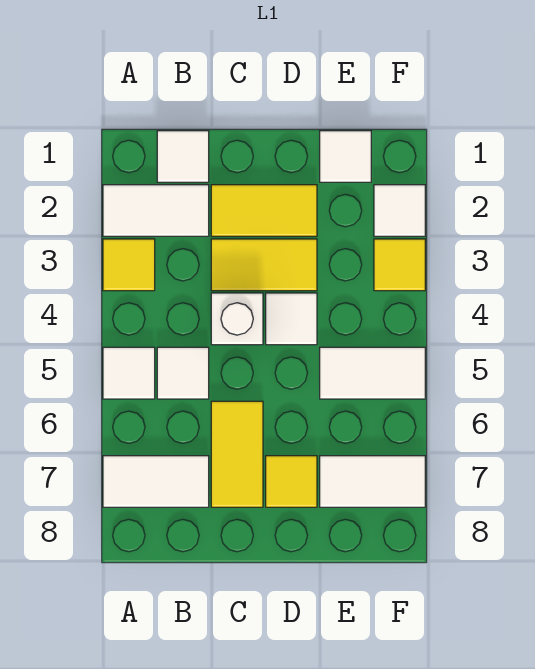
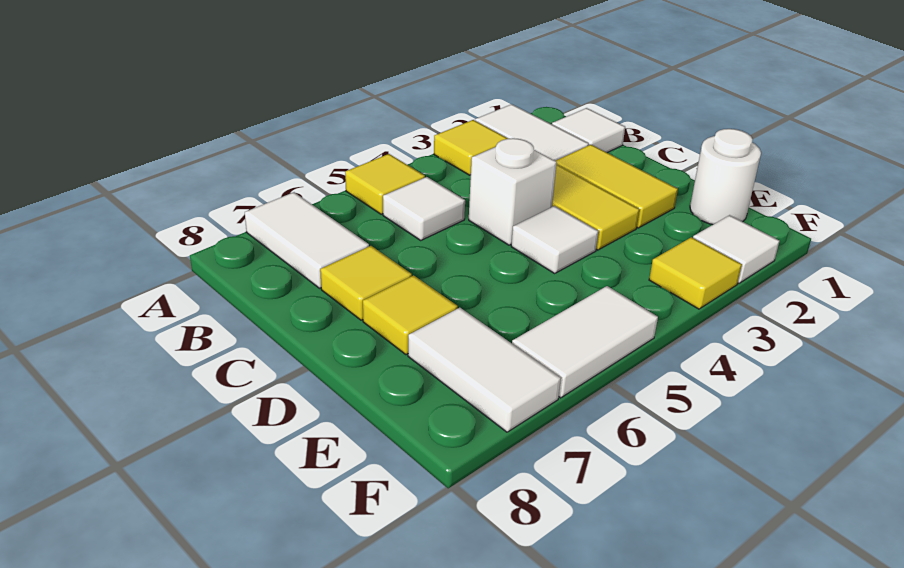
white 1x1 tile [103,347,155,399] -> yellow 1x1 tile [345,154,425,214]
yellow 1x2 tile [211,401,263,507] -> yellow 1x1 tile [320,246,412,320]
white 1x1 tile [320,131,371,182] -> white 1x1 round brick [690,129,761,225]
white 1x2 tile [320,347,425,399] -> white 1x2 tile turned to [512,286,658,398]

